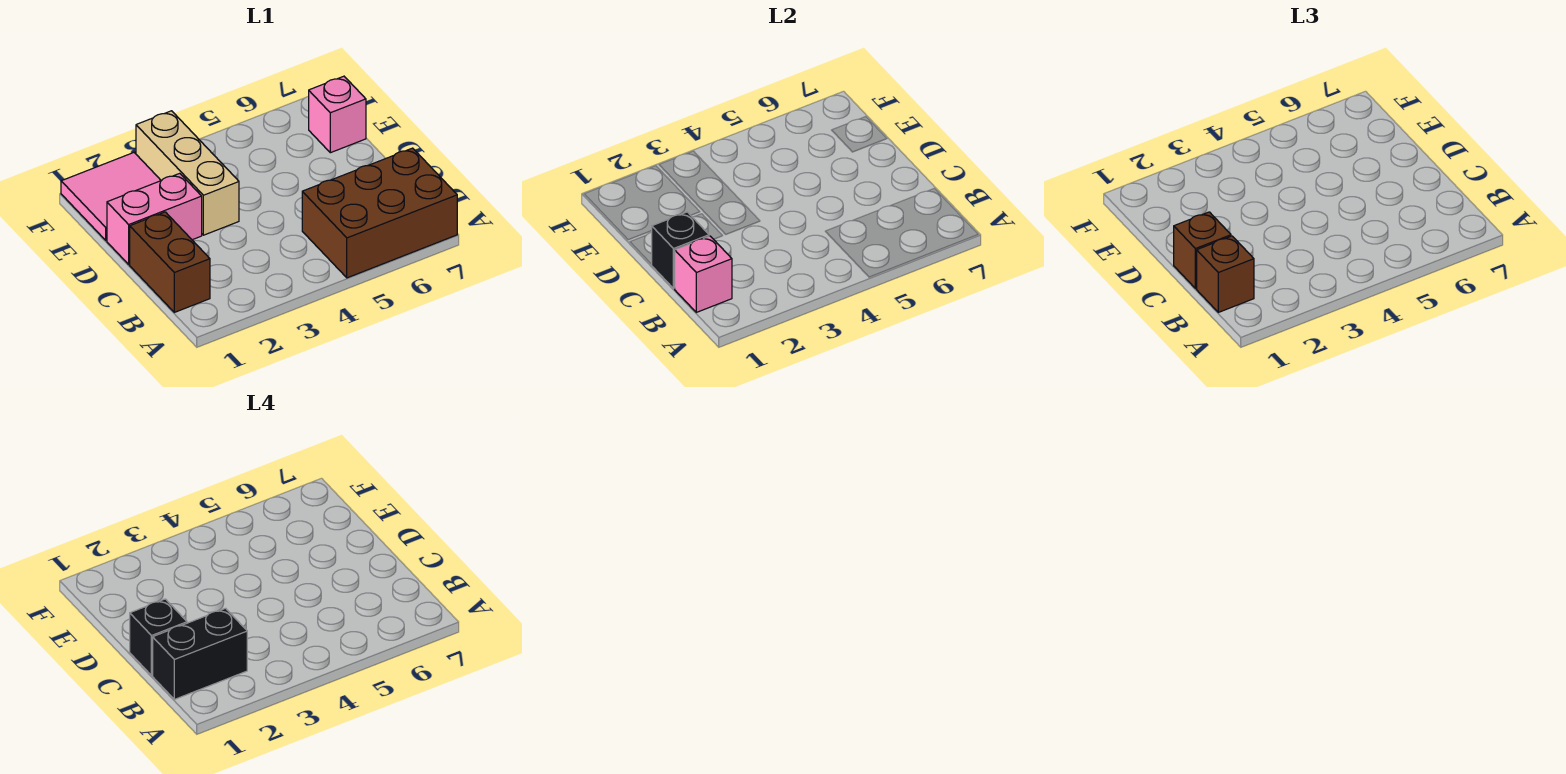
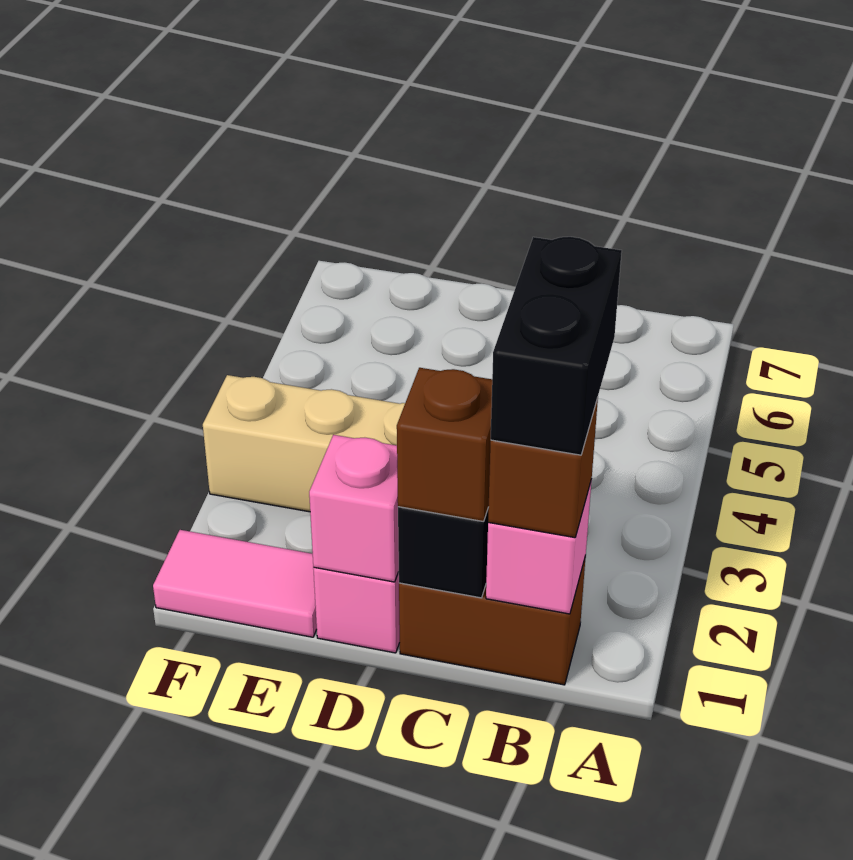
brown 2x3 brick [302,148,457,278] -> none
black 1x1 brick [130,599,187,676] -> none
pink 2x2 tile [61,153,161,240] -> pink 1x2 tile [153,530,317,637]
pink 1x1 brick [309,76,366,153] -> pink 1x1 brick moved to [309,435,399,582]

